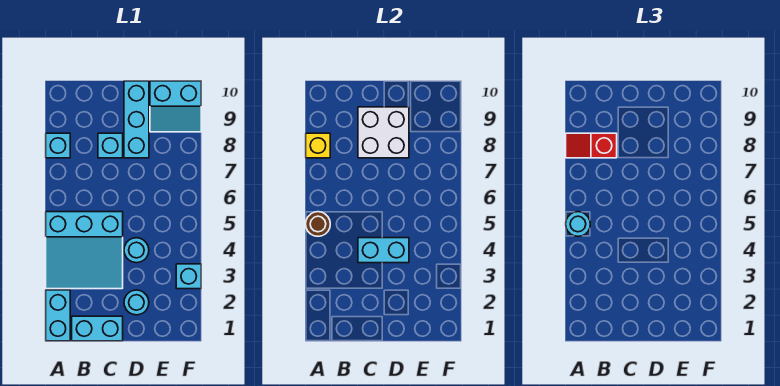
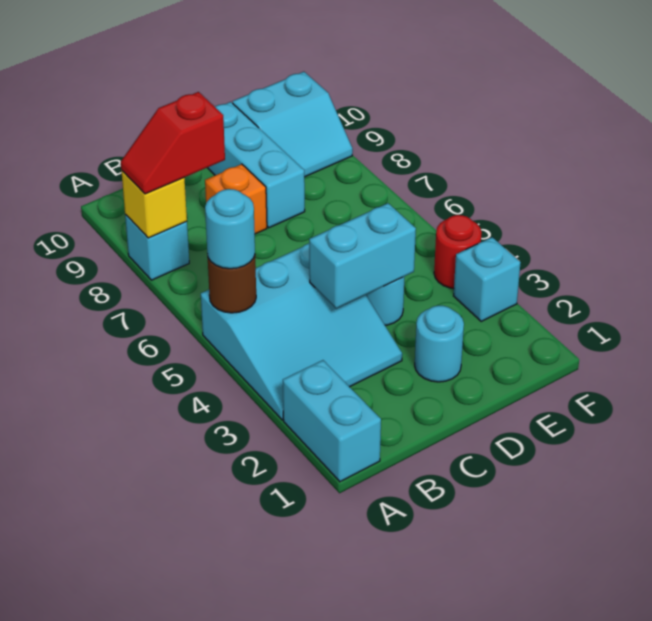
cyan 1x2 brick [72,316,123,341] -> none
cyan 1x1 brick [98,133,123,158] -> orange 1x1 brick [205,164,267,234]
white 2x2 brick [358,107,409,158] -> none
none -> red 1x1 round brick [434,215,482,289]

